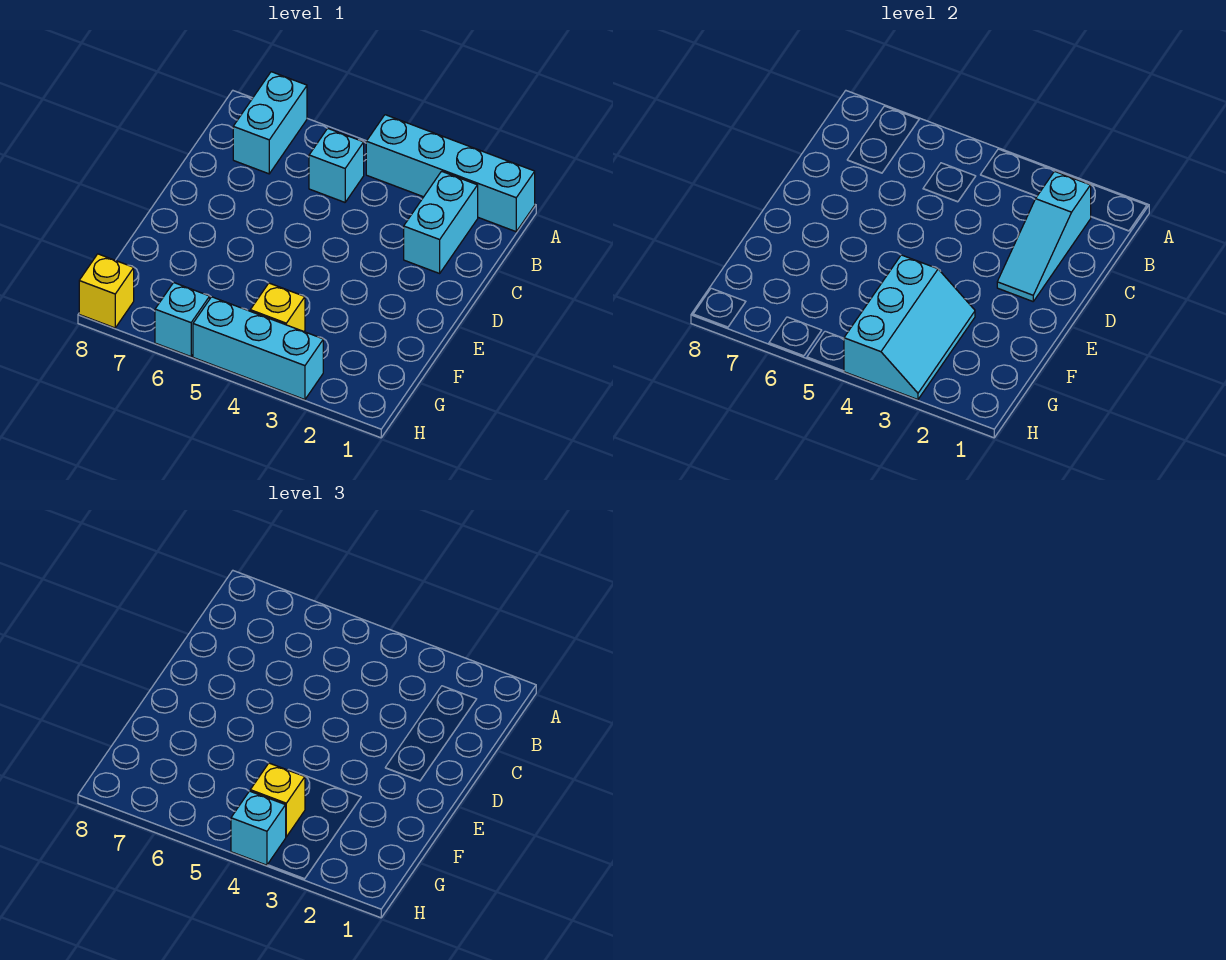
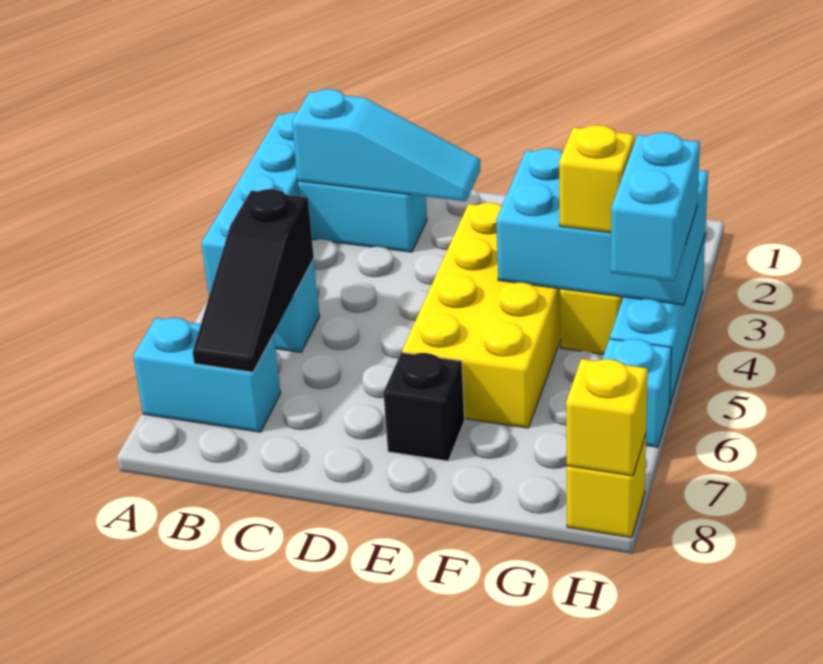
none -> black 1x3 slope [193,189,314,372]
none -> yellow 2x4 brick [402,203,561,428]
none -> black 1x1 brick [383,353,465,461]
cyan 2x3 slope [844,255,975,400] -> cyan 2x3 brick [496,148,708,305]
cyan 1x1 brick [231,791,286,865] -> cyan 1x2 brick [611,132,700,281]
none -> yellow 1x1 brick [566,359,648,476]

